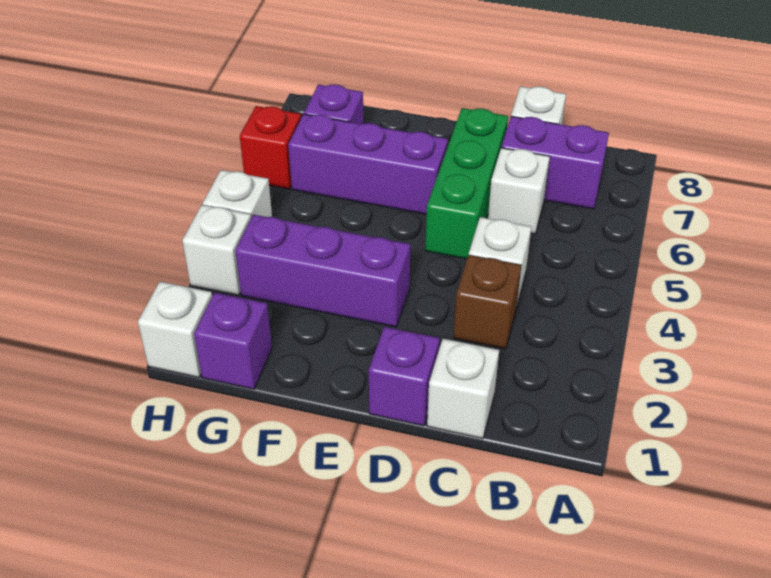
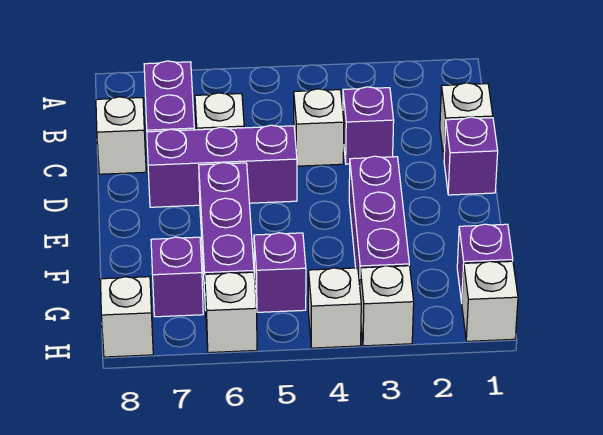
brown 1x1 brick [454,255,522,349] -> purple 1x1 brick [343,87,394,164]
green 1x3 brick [425,108,508,259] -> purple 1x3 brick [147,125,297,207]
none -> purple 1x1 brick [254,233,306,312]
red 1x1 brick [240,106,301,189] -> white 1x1 brick [205,272,257,353]
none -> white 1x1 brick [100,277,153,357]

